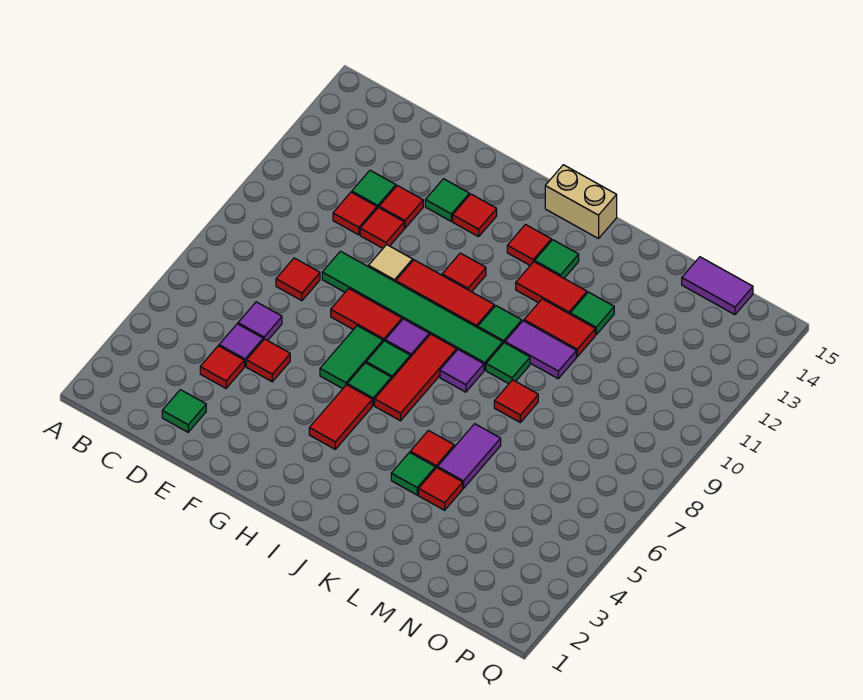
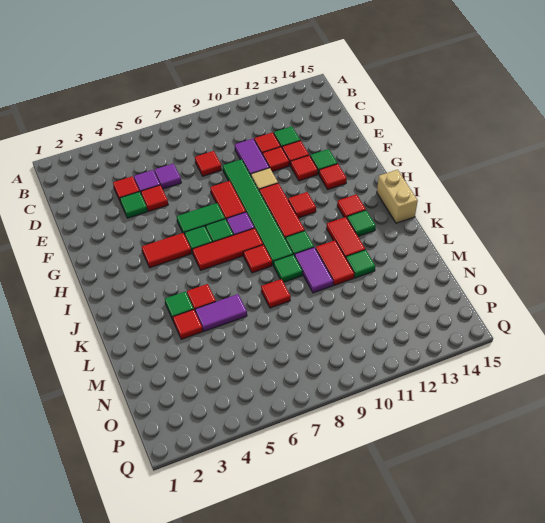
green 1x1 tile [162,390,206,432] -> green 1x1 tile moved to [120,192,147,218]
none -> red 1x1 tile [291,155,318,181]
purple 1x1 tile [440,350,484,392] -> red 1x1 tile [243,245,272,273]
purple 1x2 tile [682,257,753,315] -> purple 1x2 tile moved to [235,139,270,175]

